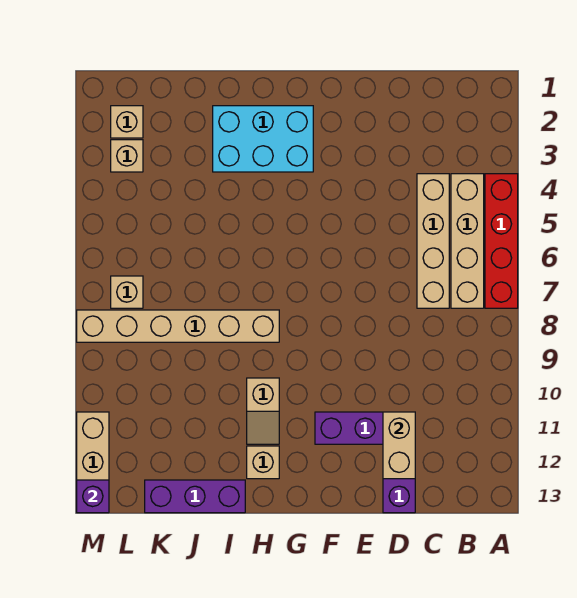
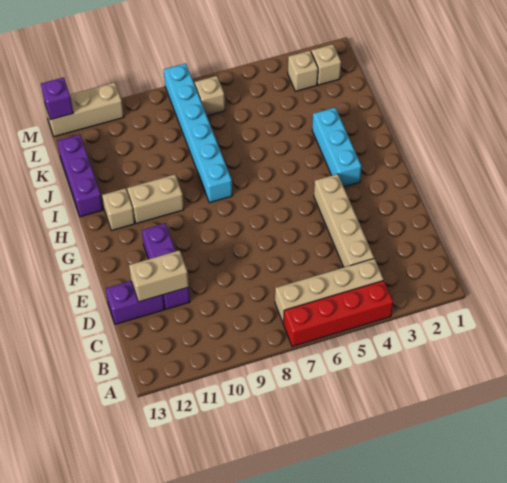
tan 1x4 brick [417,174,449,308] -> tan 1x4 brick turned to [314,174,374,267]
cyan 2x3 brick [213,106,313,172] -> cyan 1x3 brick [312,108,362,187]
tan 1x6 brick [77,310,279,342] -> cyan 1x6 brick [164,63,232,203]
tan 1x2 slope [247,378,279,444] -> tan 1x2 brick [127,174,184,224]

